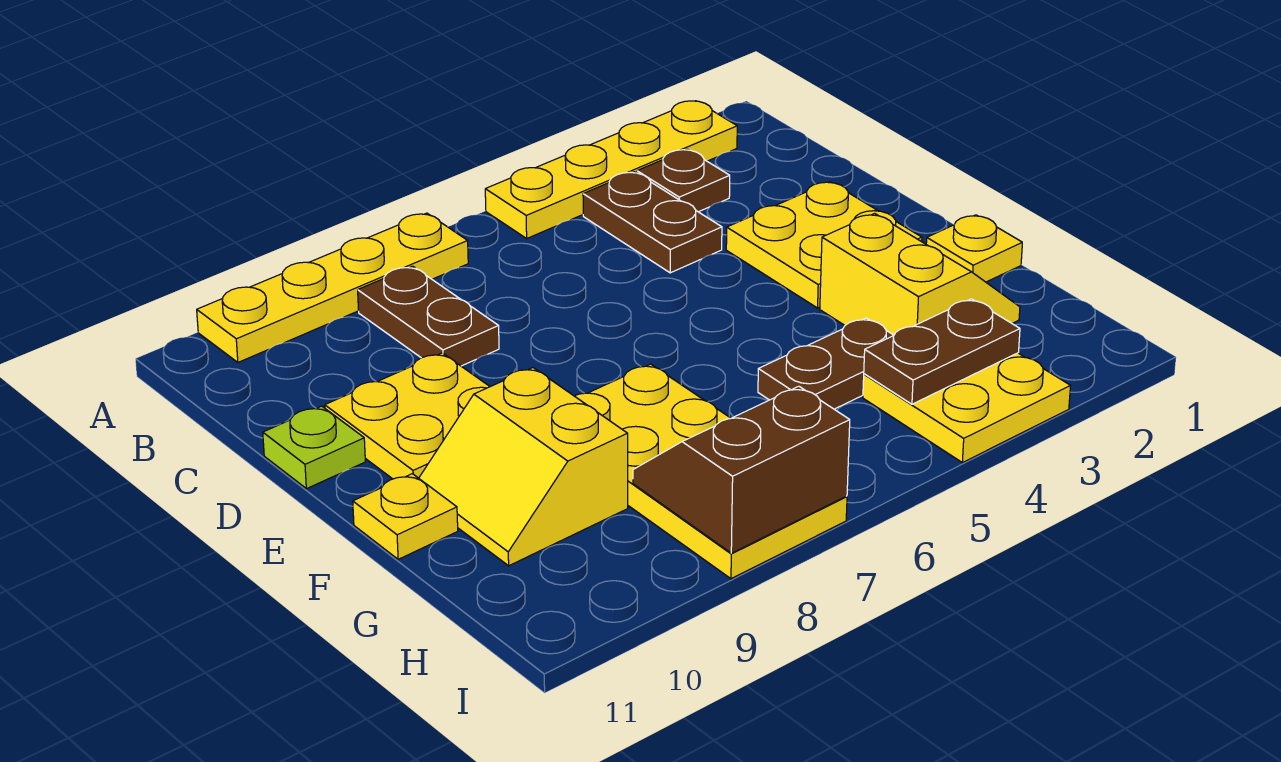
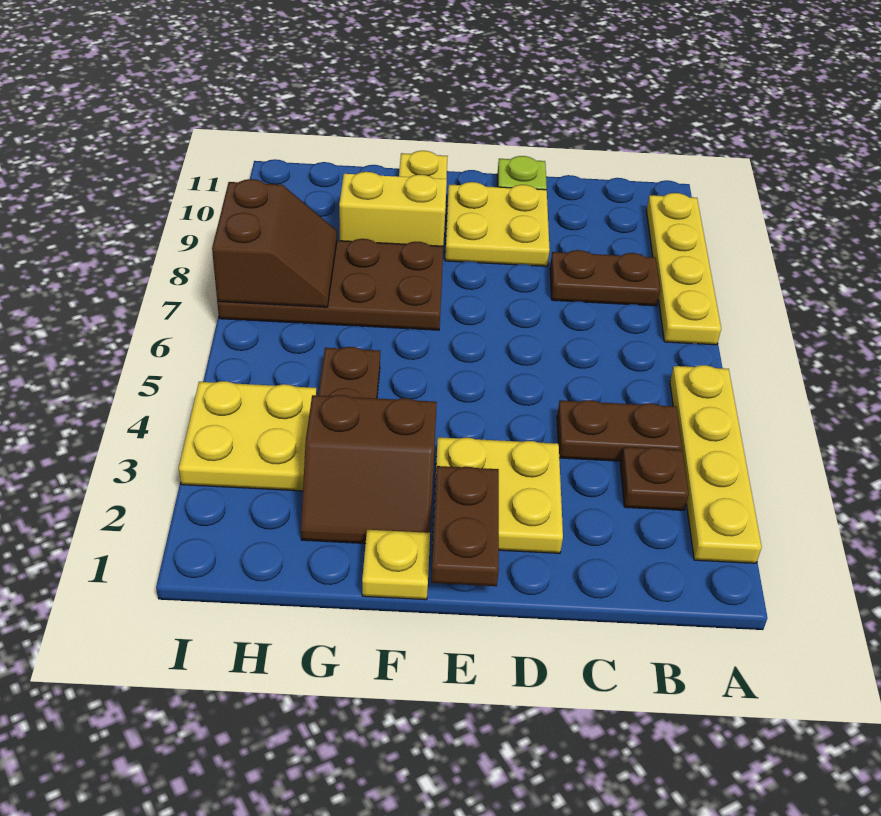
yellow 2x2 slope [820,213,1020,335] -> brown 2x2 slope [301,395,437,544]
yellow 2x4 plate [575,364,847,579] -> brown 2x4 plate [217,239,443,330]
brown 1x2 plate [864,299,1020,404] -> brown 1x2 plate moved to [431,466,499,586]

